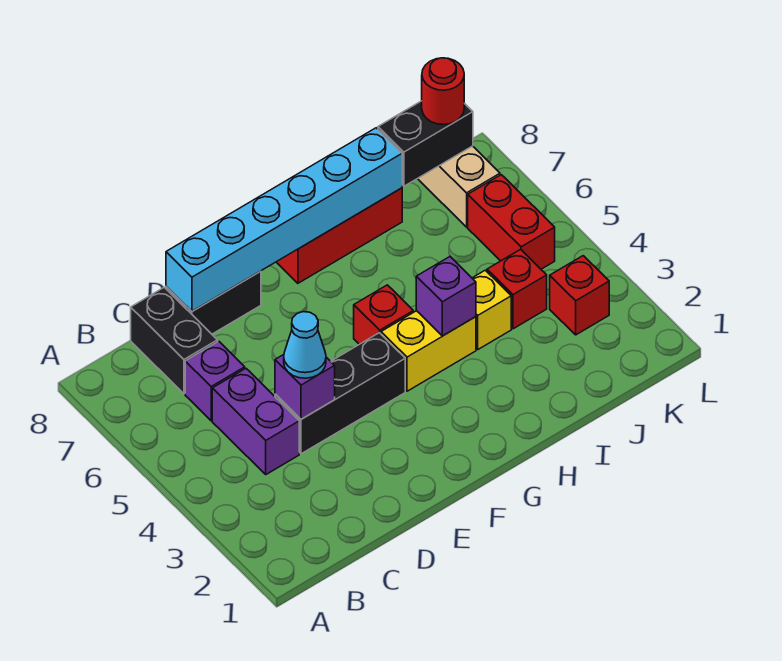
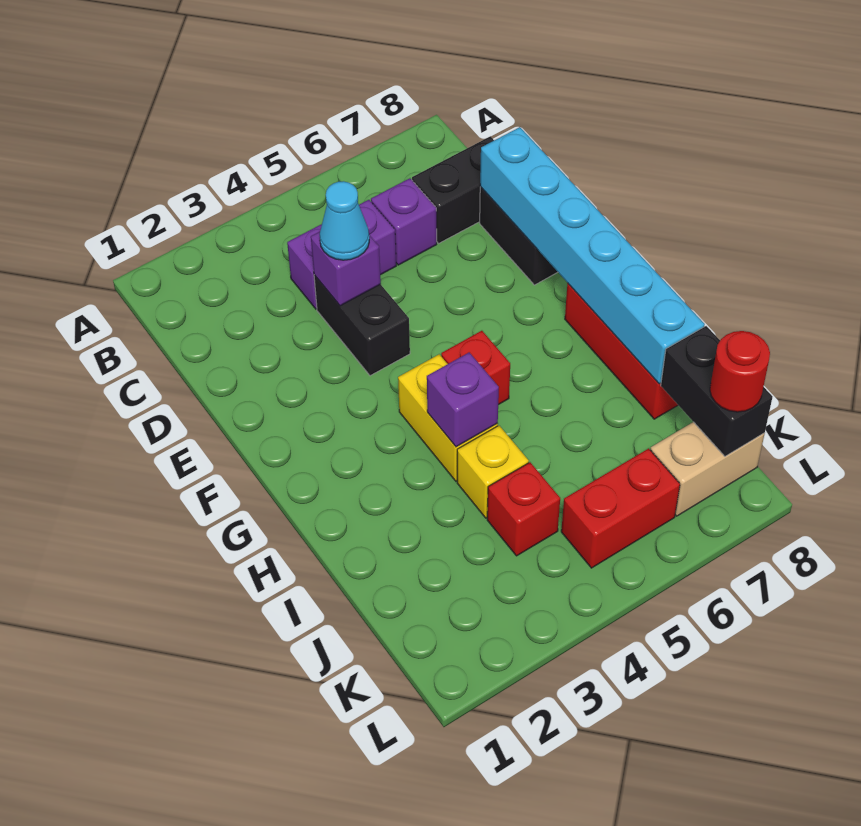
black 1x3 brick [275,333,405,454] -> black 1x2 brick [314,275,410,376]
red 1x1 brick [550,256,609,335] -> none

